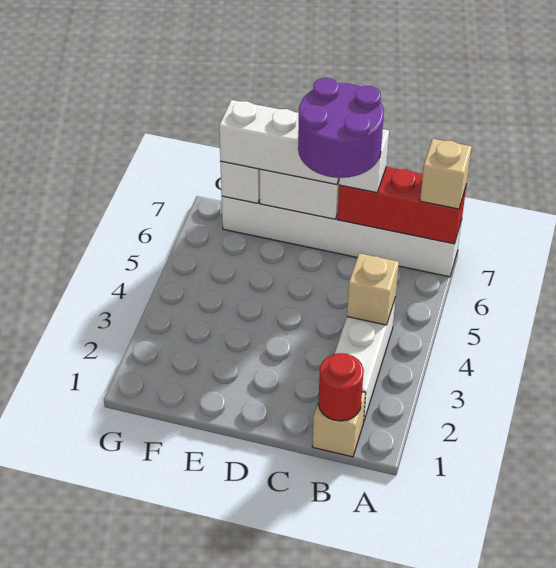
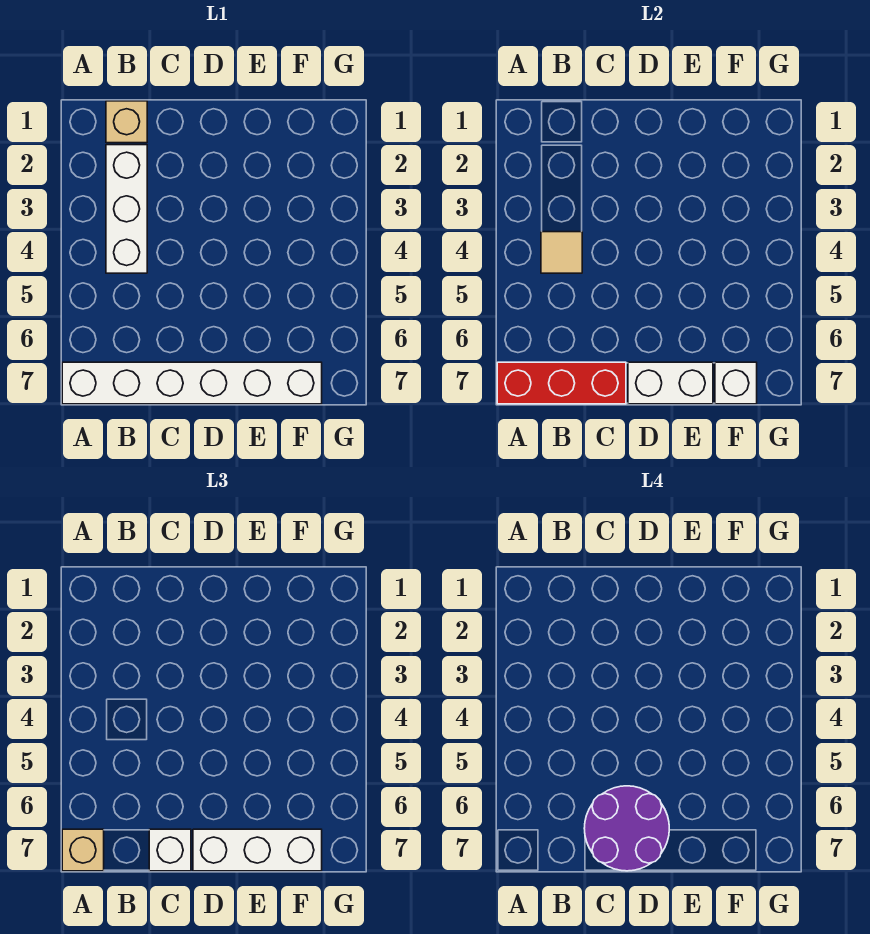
red 1x1 round brick [318,353,364,421] -> none
tan 1x1 brick [347,253,399,325] -> tan 1x1 tile [541,232,582,273]

